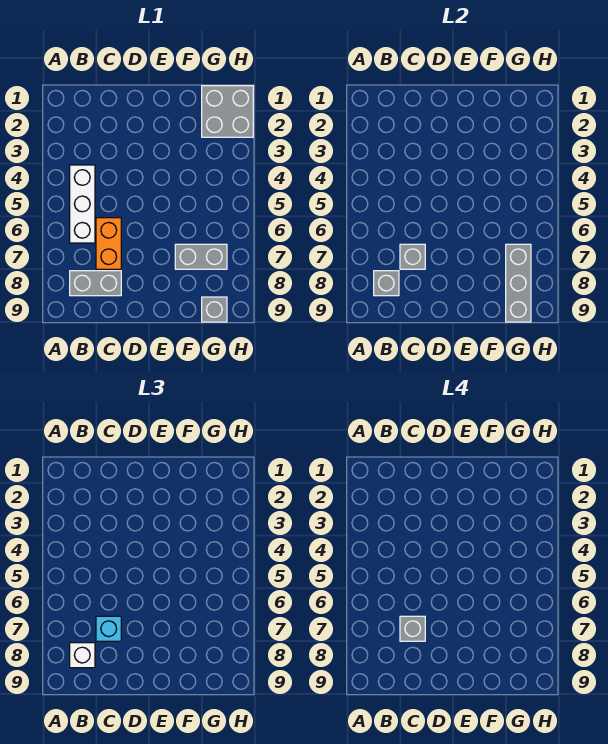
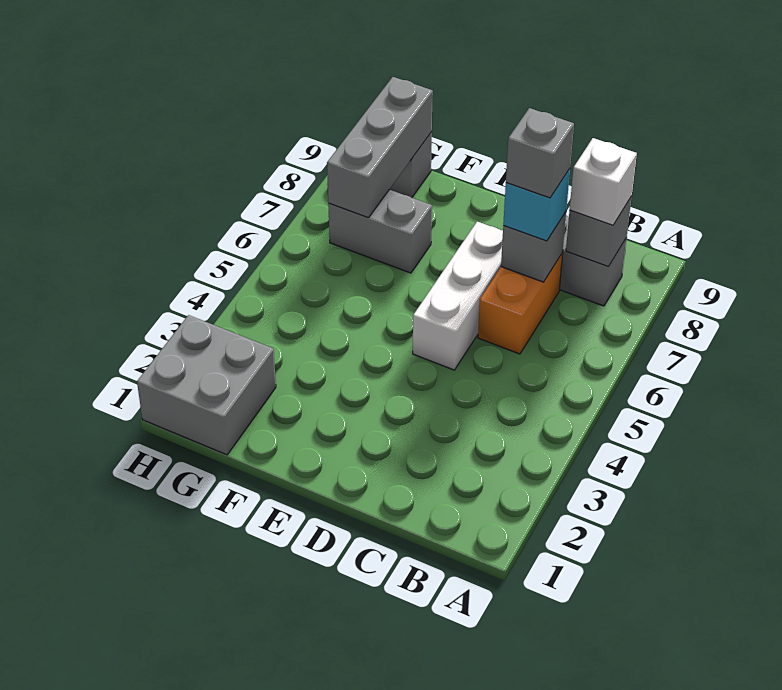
white 1x3 brick [70,165,95,243] -> white 1x3 brick moved to [413,222,503,370]

